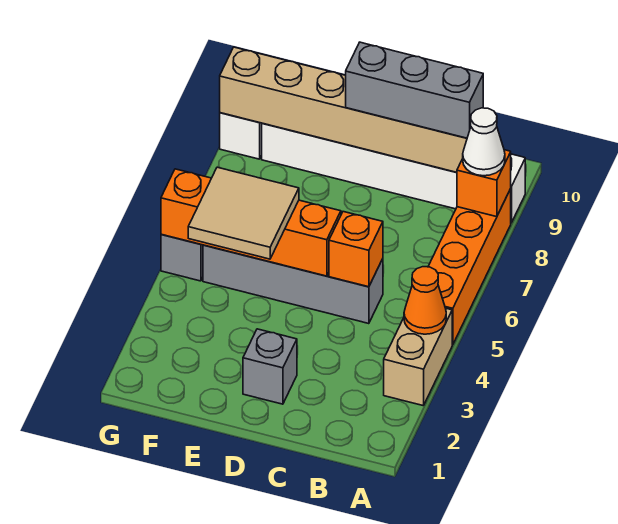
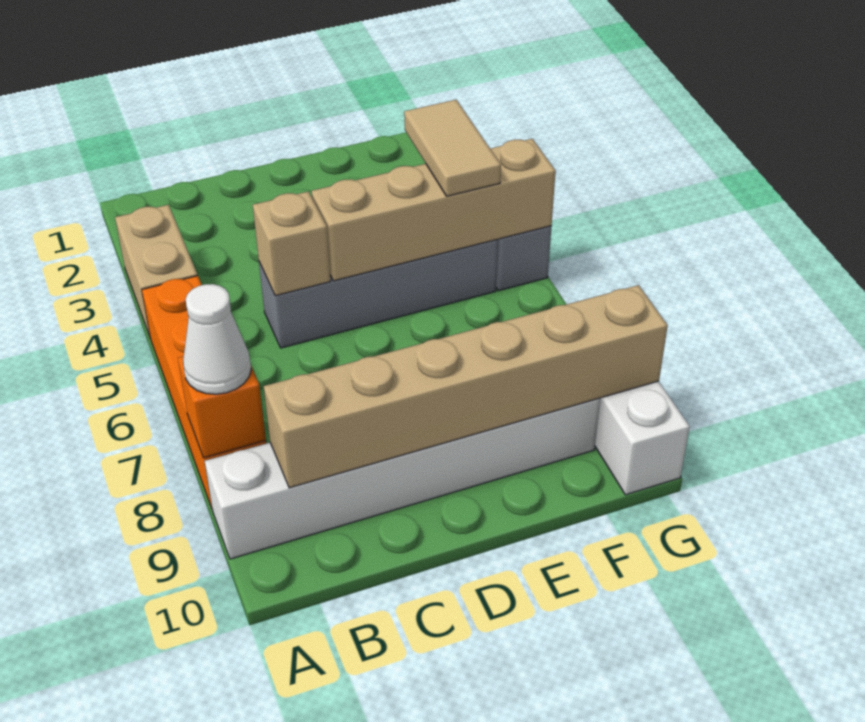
orange 1x1 cone [404,267,446,334] -> none
grey 1x3 brick [346,42,483,138] -> none
orange 1x1 brick [329,212,383,287] -> tan 1x1 brick [253,191,331,296]
grey 1x1 brick [243,329,297,404] -> none
orange 1x4 brick [161,169,341,276] -> tan 1x4 brick [312,139,556,281]
tan 2x2 tile [188,167,299,259] -> tan 1x2 tile [404,100,501,196]

